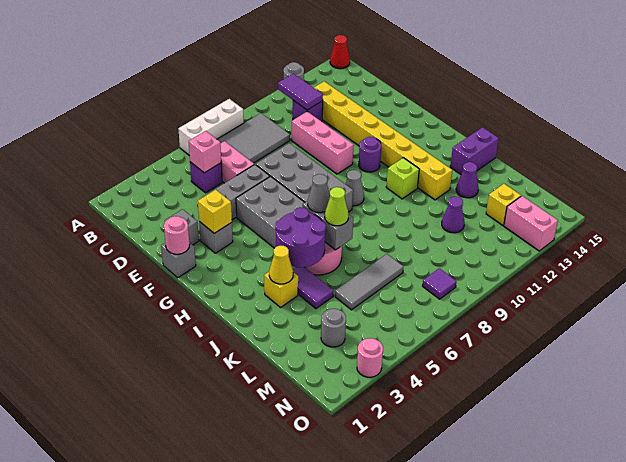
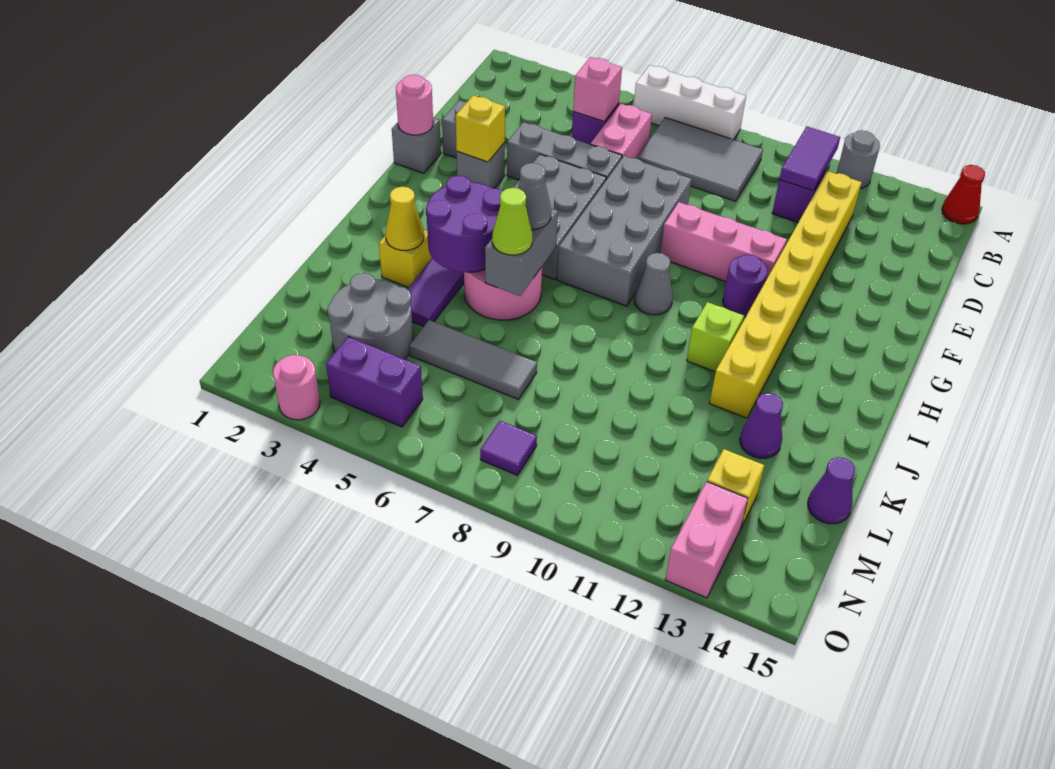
pink 1x3 brick [291,112,354,174] -> pink 1x3 brick turned to [660,202,787,281]
purple 1x2 brick [450,127,499,174] -> purple 1x2 brick moved to [326,337,423,427]
purple 1x1 cone [442,196,464,233] -> purple 1x1 cone moved to [808,457,855,524]
grey 1x1 round brick [321,309,346,347] -> grey 2x2 round brick [327,273,413,359]

